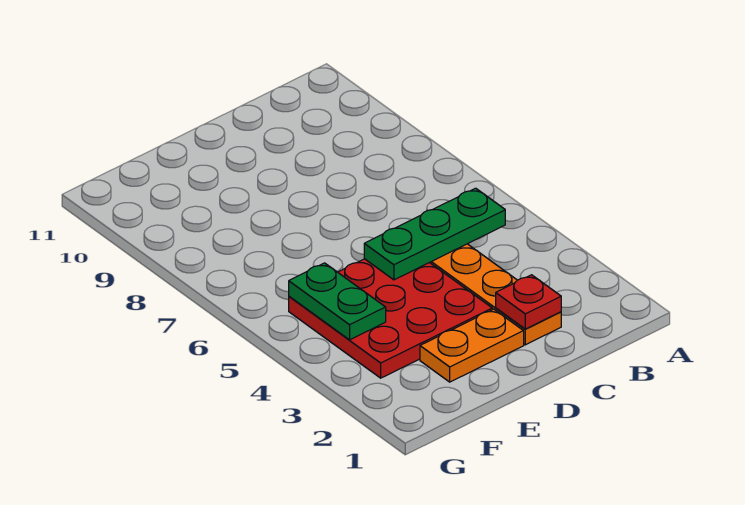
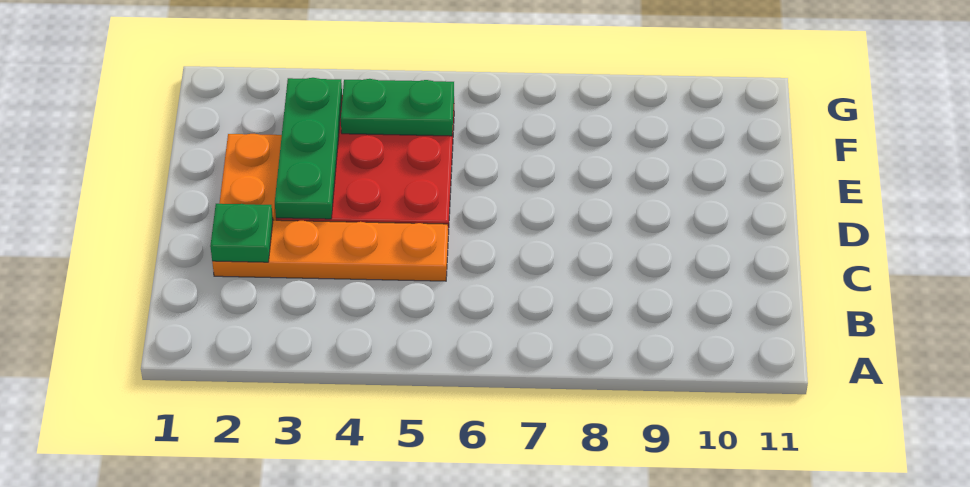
green 1x3 plate [364,188,505,280] -> green 1x3 plate moved to [275,78,342,219]
red 1x1 plate [496,275,561,329] -> green 1x1 plate [210,204,273,262]

